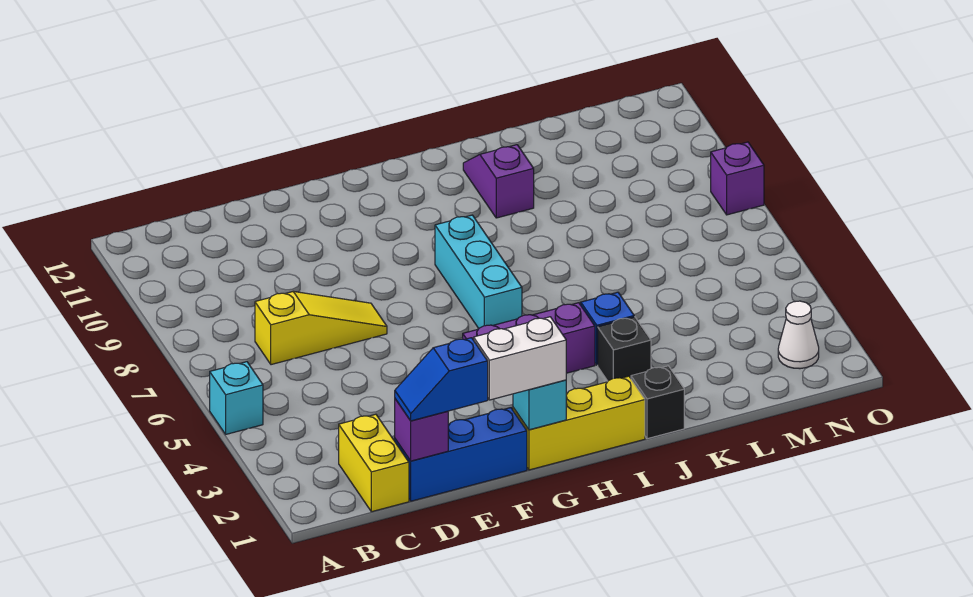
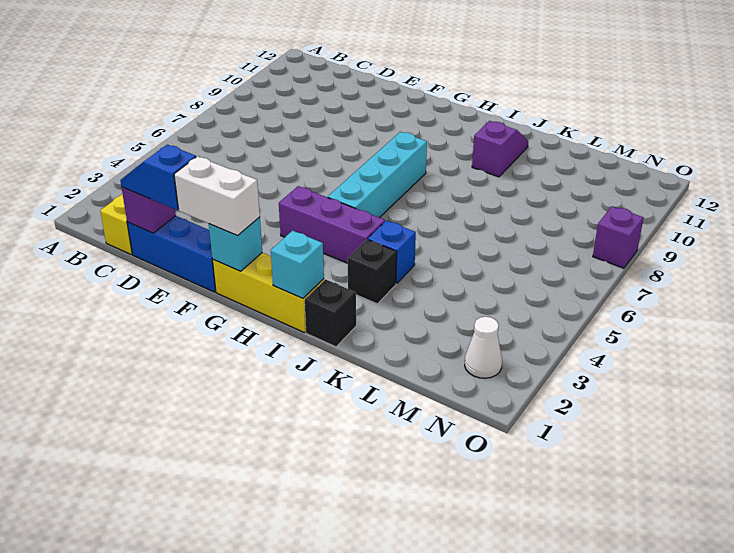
cyan 1x1 brick [210,362,263,434] -> cyan 1x1 brick moved to [271,231,324,298]
yellow 1x3 slope [255,292,387,365] -> none
cyan 1x3 brick [435,215,522,328] -> cyan 1x4 brick [328,132,427,218]

